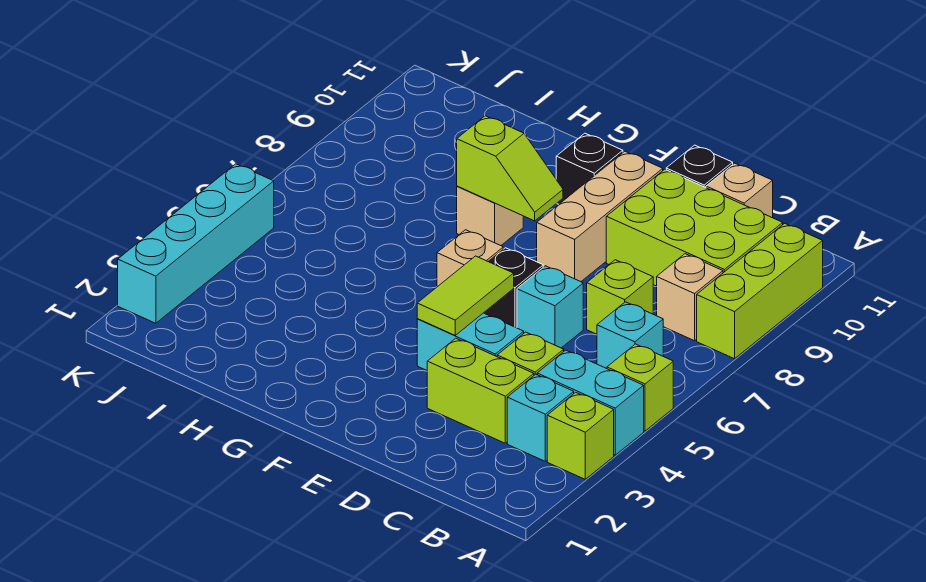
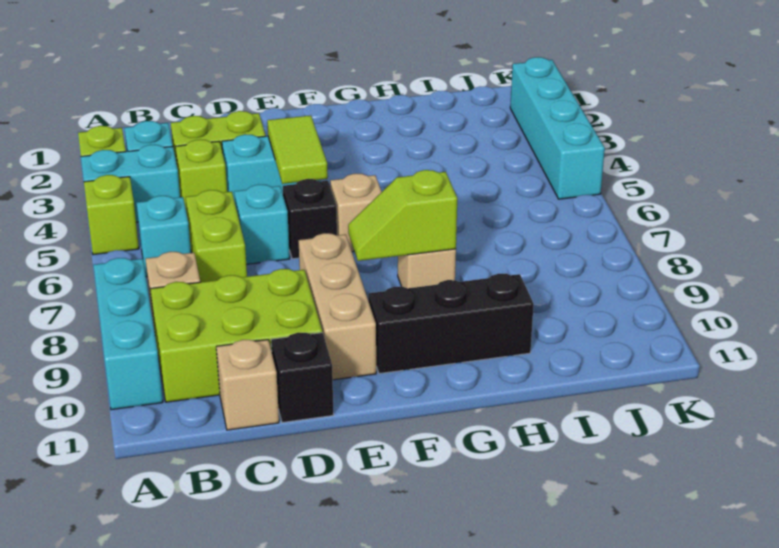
lime 1x3 brick [697,223,823,359] -> cyan 1x3 brick [93,258,163,410]
lime 1x1 brick [587,260,653,334] -> lime 1x2 brick [186,190,247,282]
black 1x1 brick [556,133,623,204] -> black 1x3 brick [368,274,534,374]

